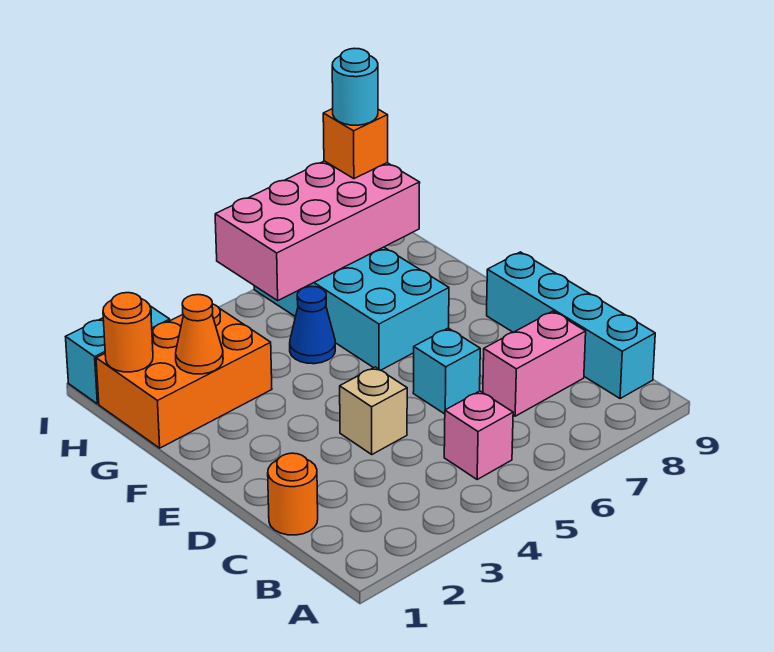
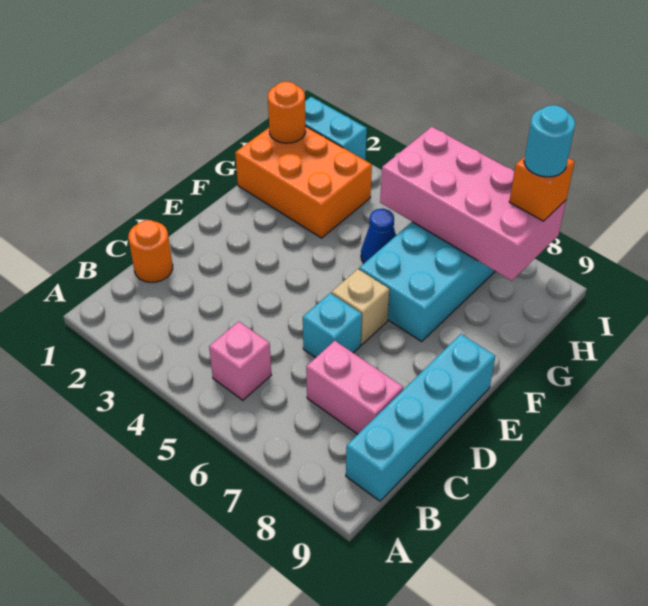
tan 1x1 brick [340,367,407,454] -> tan 1x1 brick moved to [331,269,389,345]
orange 1x1 cone [176,295,223,374] -> none

